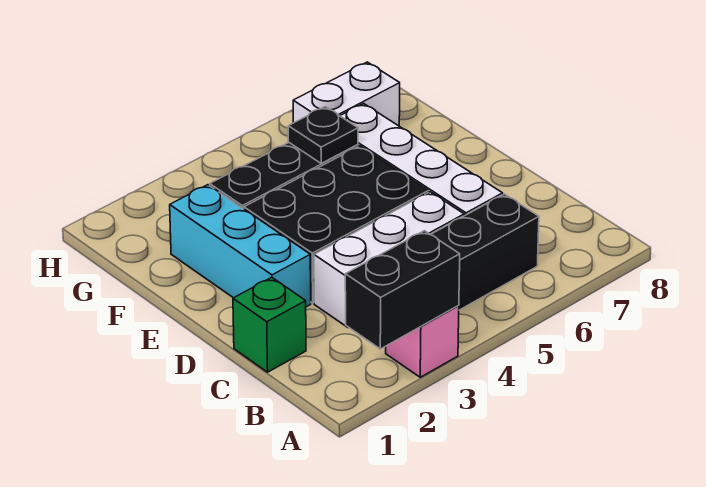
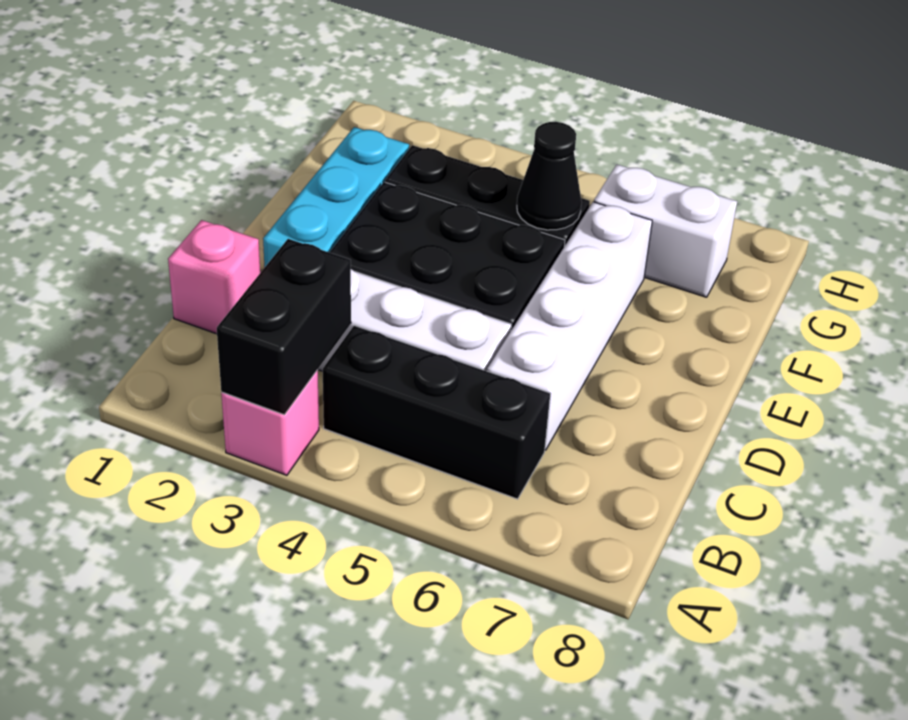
black 1x2 brick [345,231,460,349] -> black 1x2 brick turned to [217,239,351,415]
green 1x1 brick [233,277,306,372] -> pink 1x1 brick [168,220,260,334]
black 1x1 plate [288,107,358,163] -> black 1x1 cone [517,122,582,230]

